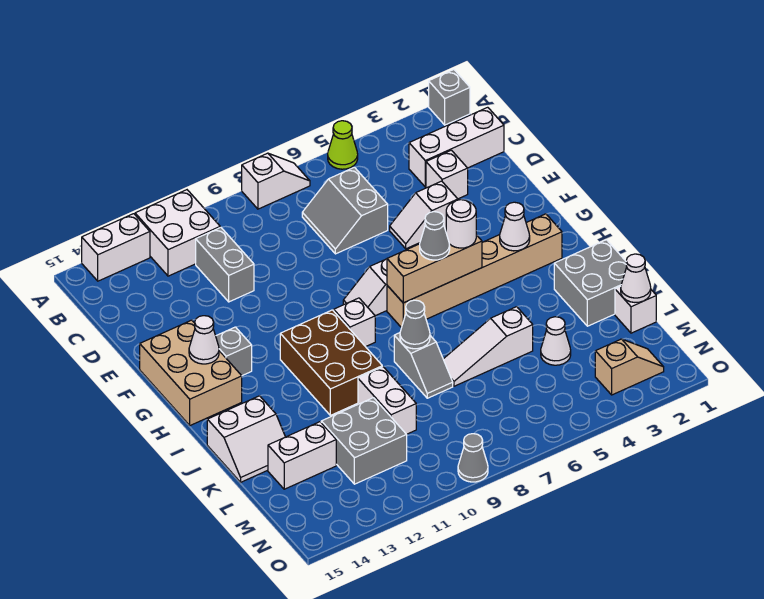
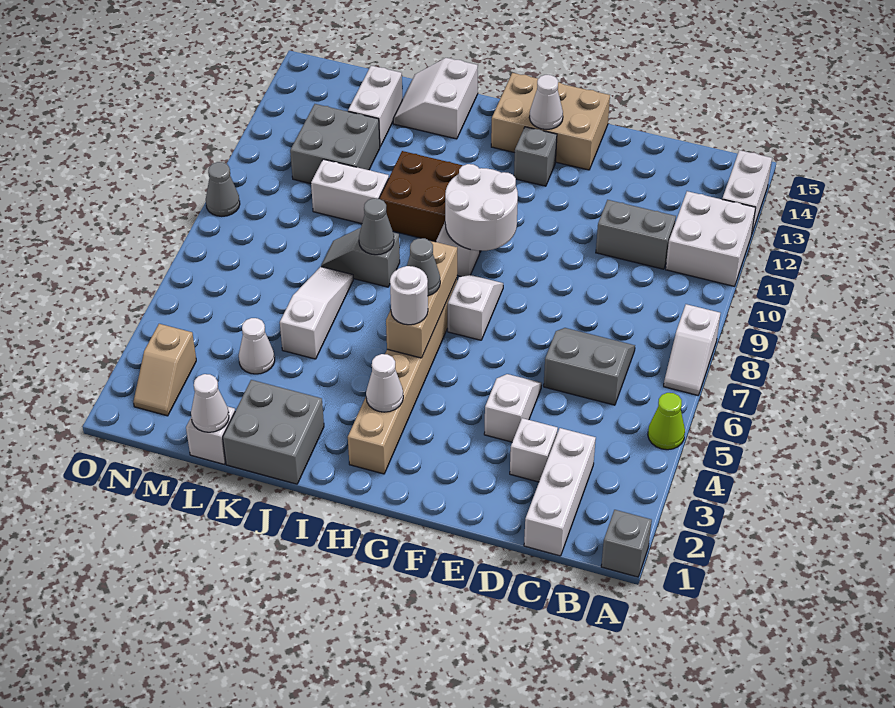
none -> white 2x2 round brick [445,164,518,251]

